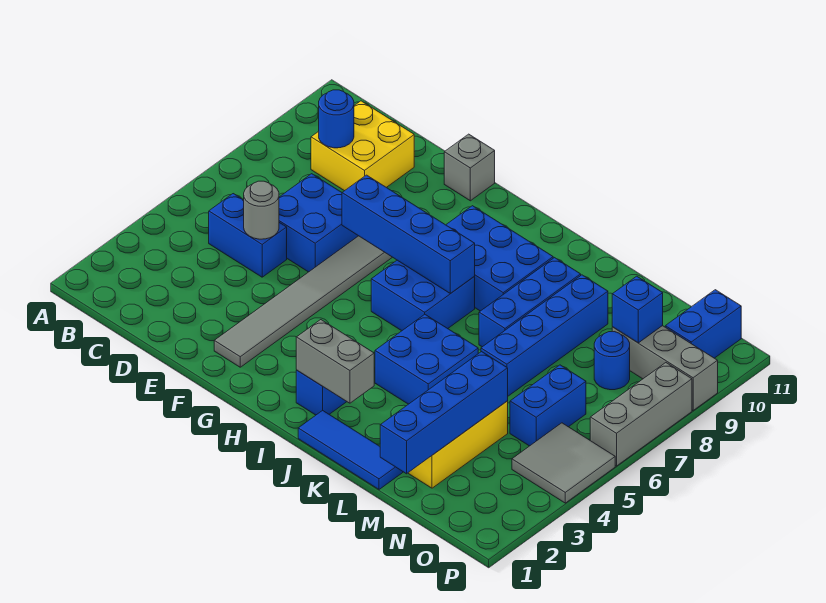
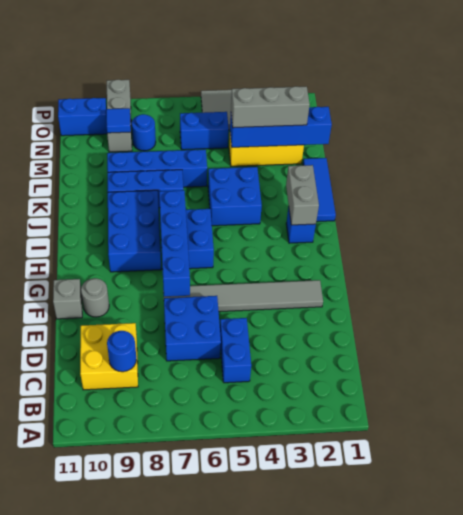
grey 1x1 round brick [244,181,279,239] -> grey 1x1 round brick moved to [81,278,109,317]
blue 1x1 brick [612,276,663,343] -> blue 1x1 tile [106,108,131,133]
grey 1x3 brick [590,363,692,466] -> grey 1x3 brick moved to [231,86,310,128]

